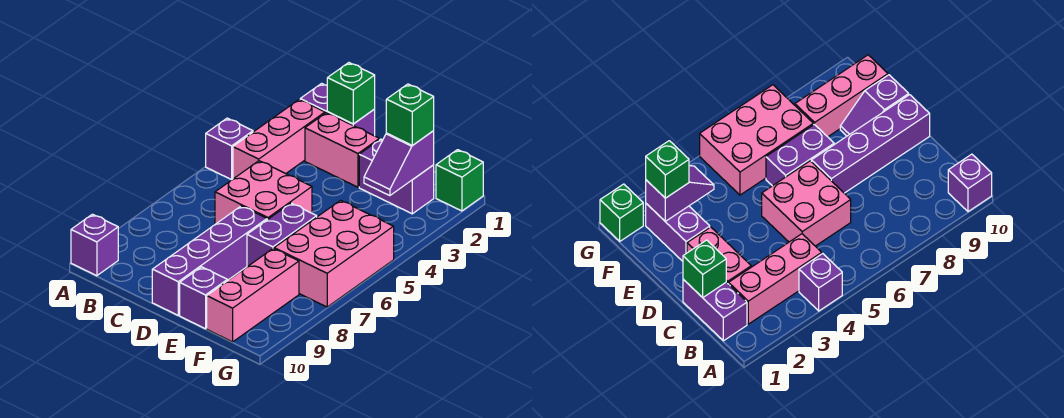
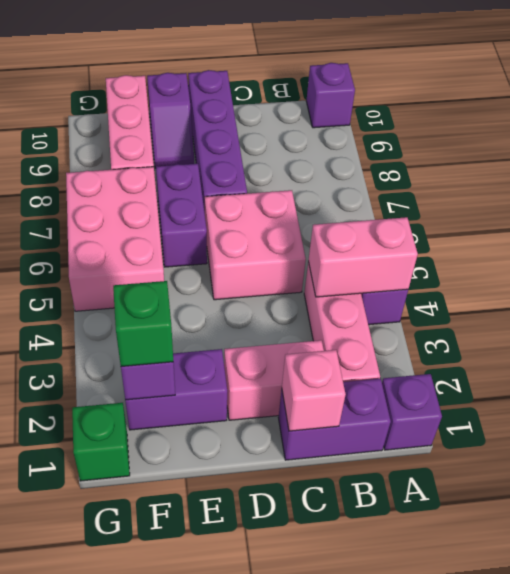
none -> purple 1x1 brick [382,374,442,450]
none -> pink 1x2 brick [308,217,418,297]
green 1x1 brick [327,63,375,124] -> pink 1x1 brick [282,350,346,431]

